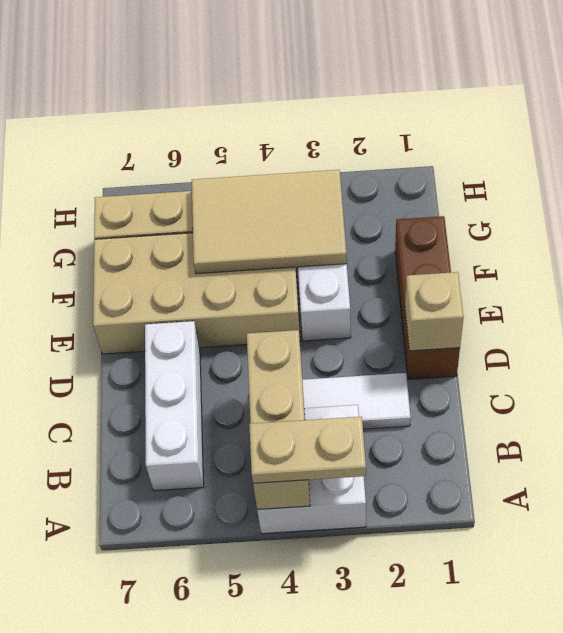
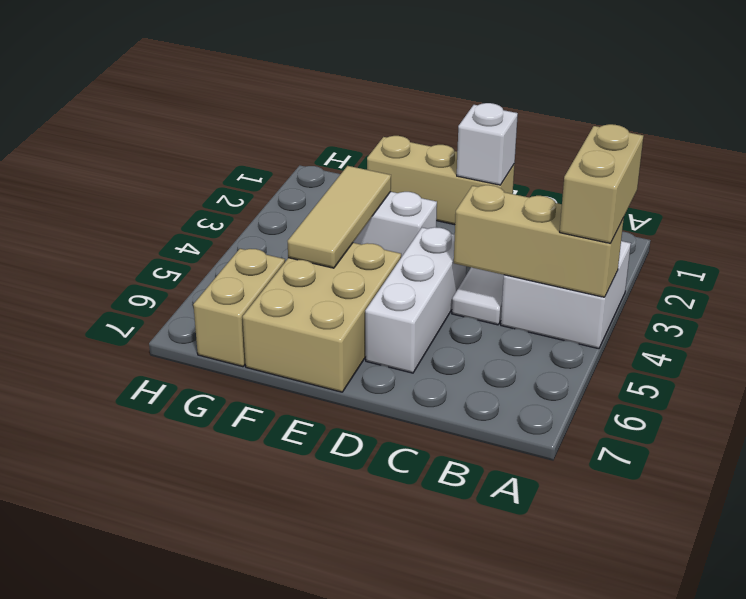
tan 1x2 plate [249,417,366,483] -> tan 1x2 brick [560,124,644,244]
white 1x3 brick [145,321,204,491] -> white 1x3 brick turned to [365,227,466,373]
brown 1x3 brick [395,216,460,379] -> tan 1x3 brick [367,136,515,225]
tan 1x1 brick [405,272,464,351] -> white 1x1 brick [457,103,518,185]
tan 2x4 brick [93,233,300,354] -> tan 2x3 brick [243,243,401,392]
tan 2x3 tile [192,170,347,274] -> tan 1x3 tile [288,166,391,268]

